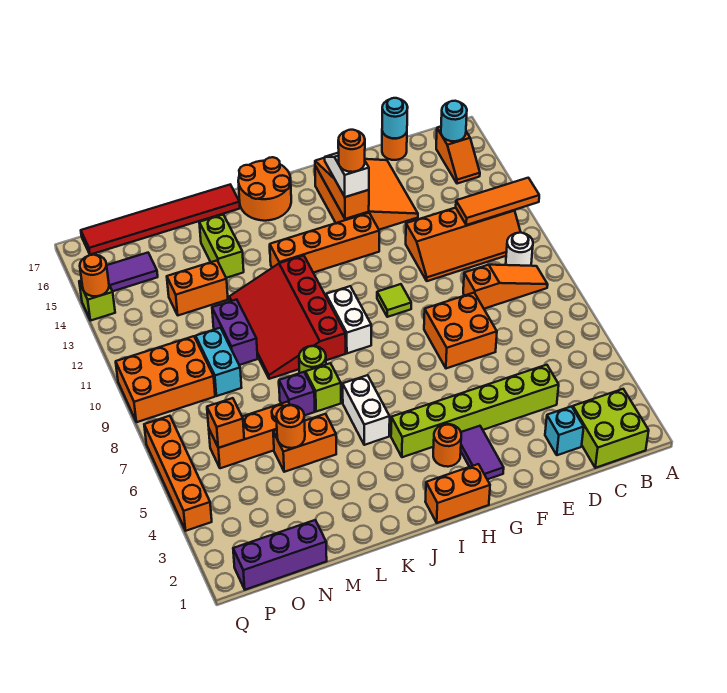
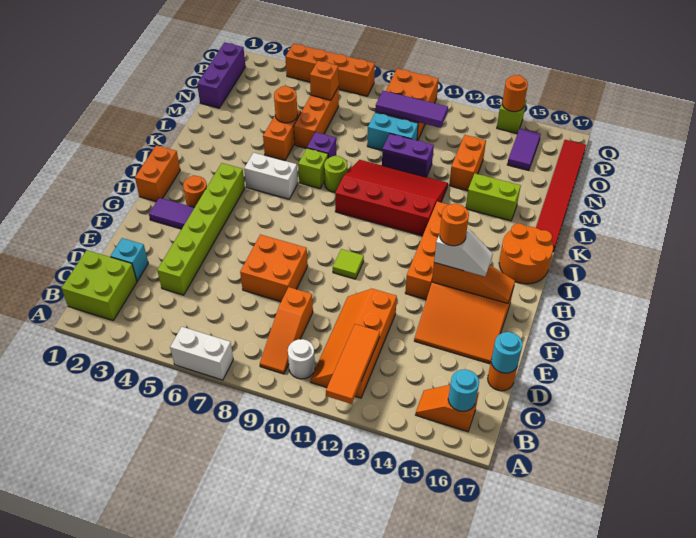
white 1x2 brick [326,286,371,353] -> white 1x2 brick moved to [170,327,233,380]
none -> purple 1x3 tile [375,91,448,128]

